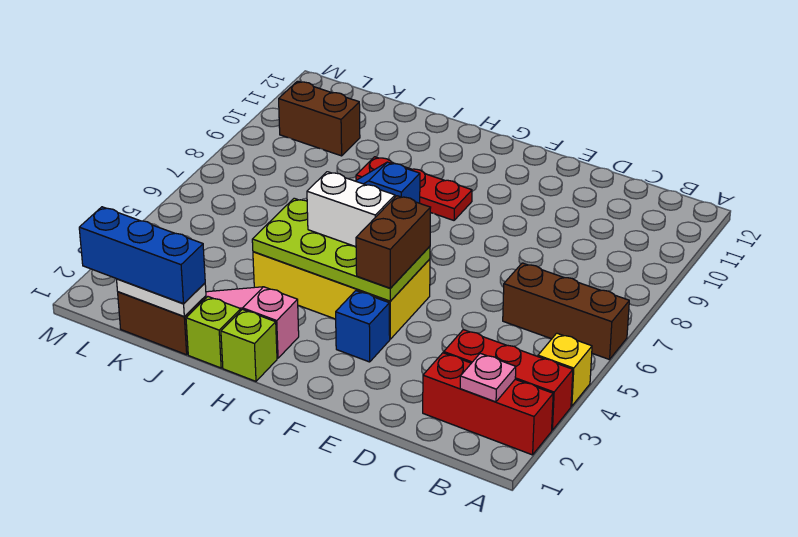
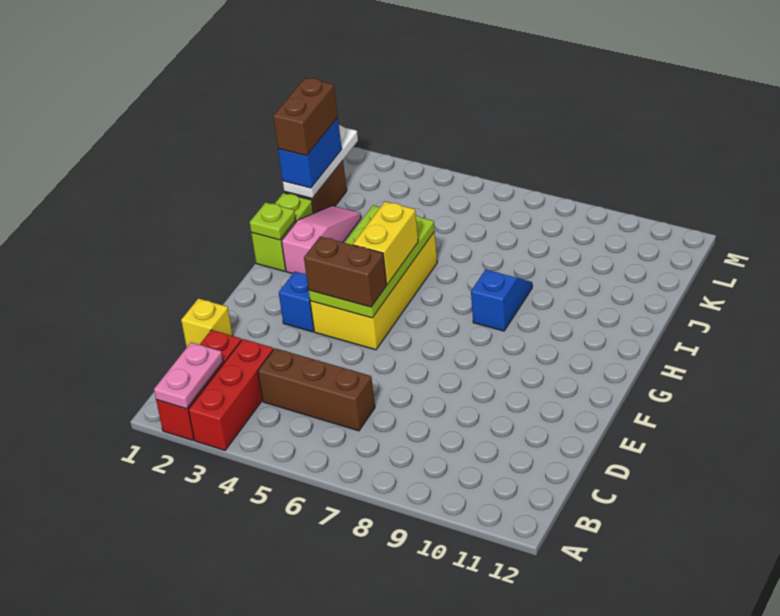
yellow 1x1 brick [538,333,592,406] -> yellow 1x1 brick moved to [181,298,233,347]
brown 1x3 brick [503,263,629,360] -> brown 1x3 brick turned to [258,348,375,431]
pink 1x1 plate [460,353,516,402] -> pink 1x2 plate [154,342,223,409]
white 1x2 brick [307,172,395,247] -> yellow 1x2 brick [353,202,418,284]
red 1x3 plate [356,157,472,220] -> none
none -> lime 1x1 plate [250,202,296,240]
white 1x2 plate [117,279,206,317] -> white 1x3 plate [283,125,358,199]
blue 1x3 brick [79,207,205,304] -> blue 1x2 brick [278,118,342,188]
brown 1x2 brick [279,81,360,156] -> brown 1x2 brick moved to [273,78,338,156]

